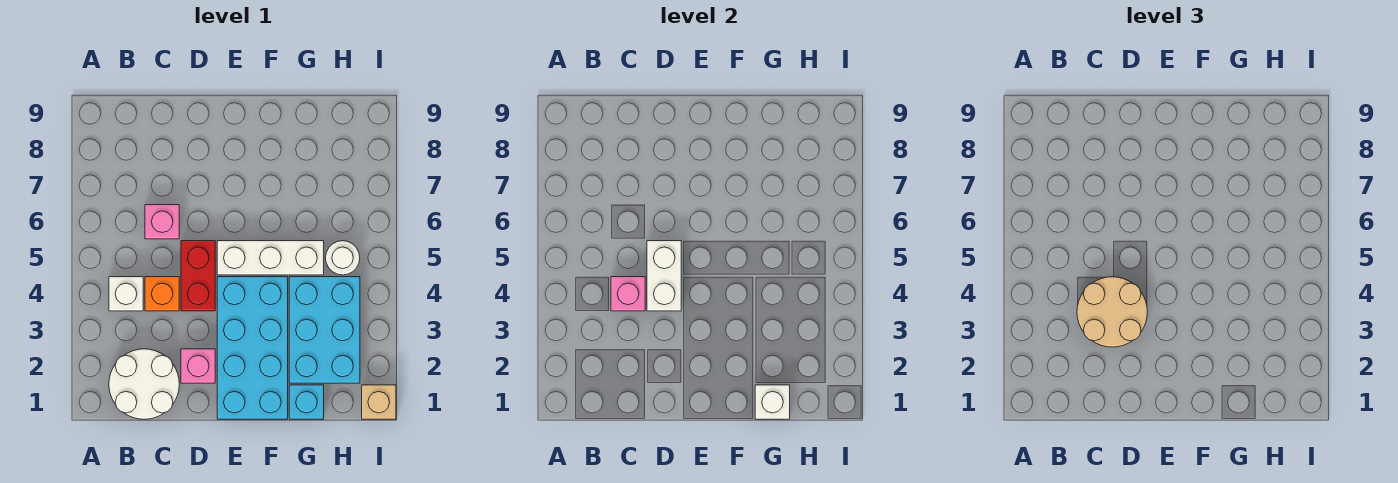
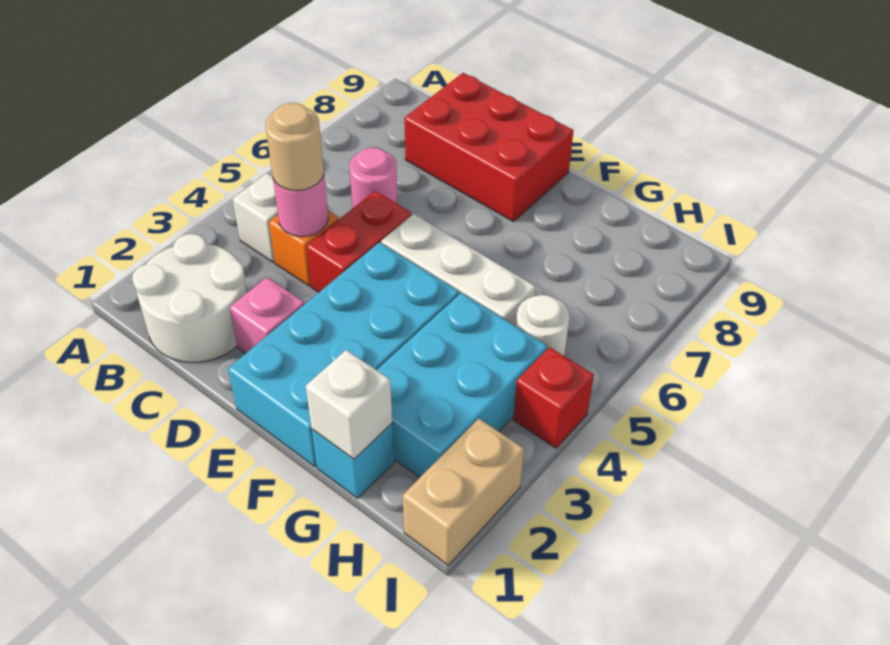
tan 2x2 round brick [1077,277,1147,347] -> tan 1x1 round brick [266,103,324,191]
pink 1x1 brick [611,277,645,311] -> pink 1x1 round brick [273,175,328,237]
pink 1x1 brick [145,205,179,239] -> pink 1x1 round brick [349,148,398,208]
none -> red 2x3 brick [404,73,574,222]
white 1x2 brick [647,241,681,311] -> none
tan 1x1 brick [362,385,396,419] -> tan 1x2 brick [403,419,524,565]
none -> red 1x1 brick [513,347,594,448]

